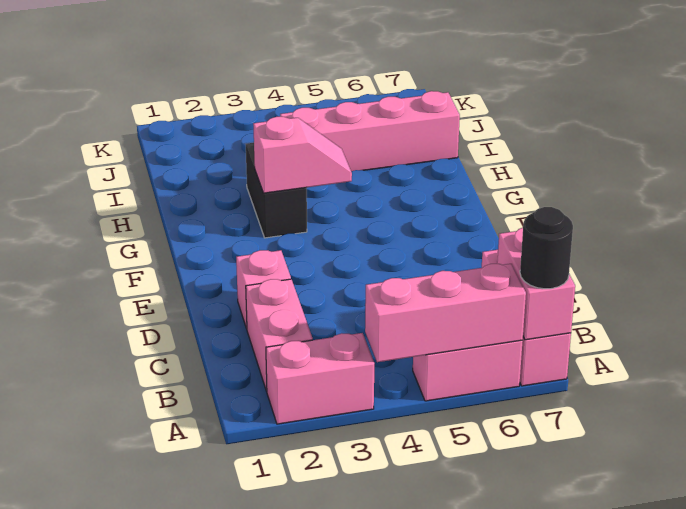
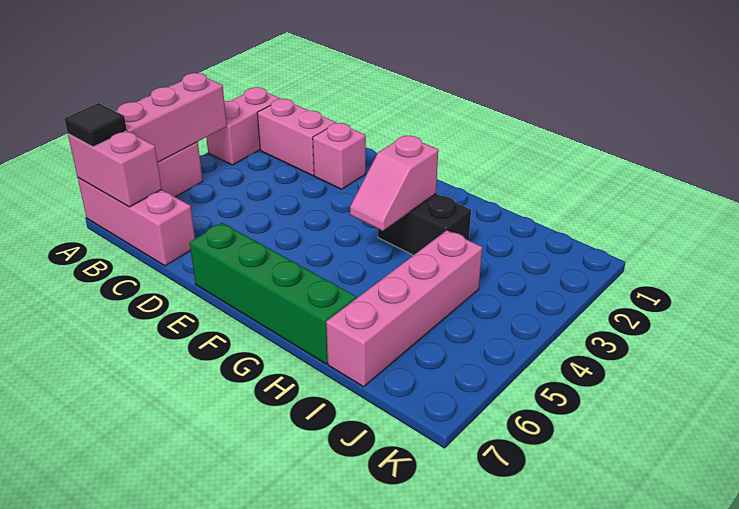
black 1x1 round brick [520,207,573,289] -> black 1x1 tile [65,103,127,147]
none -> green 1x4 brick [190,223,356,364]

